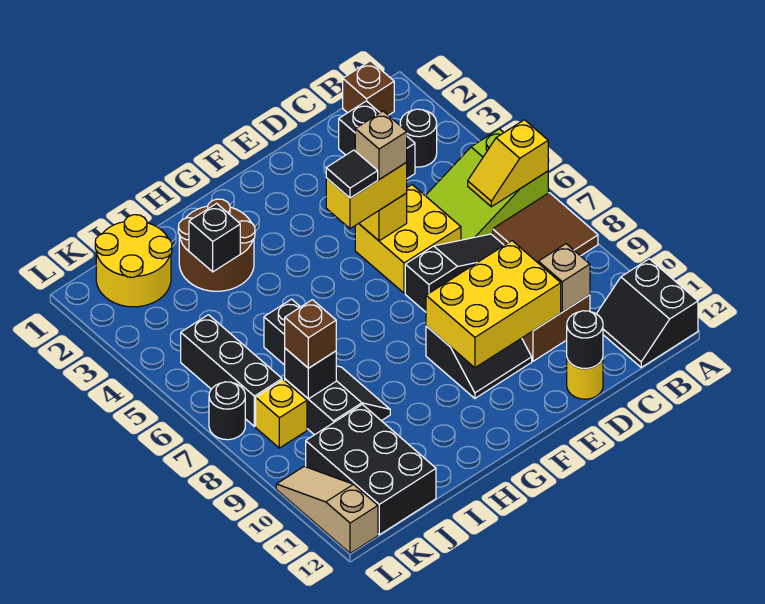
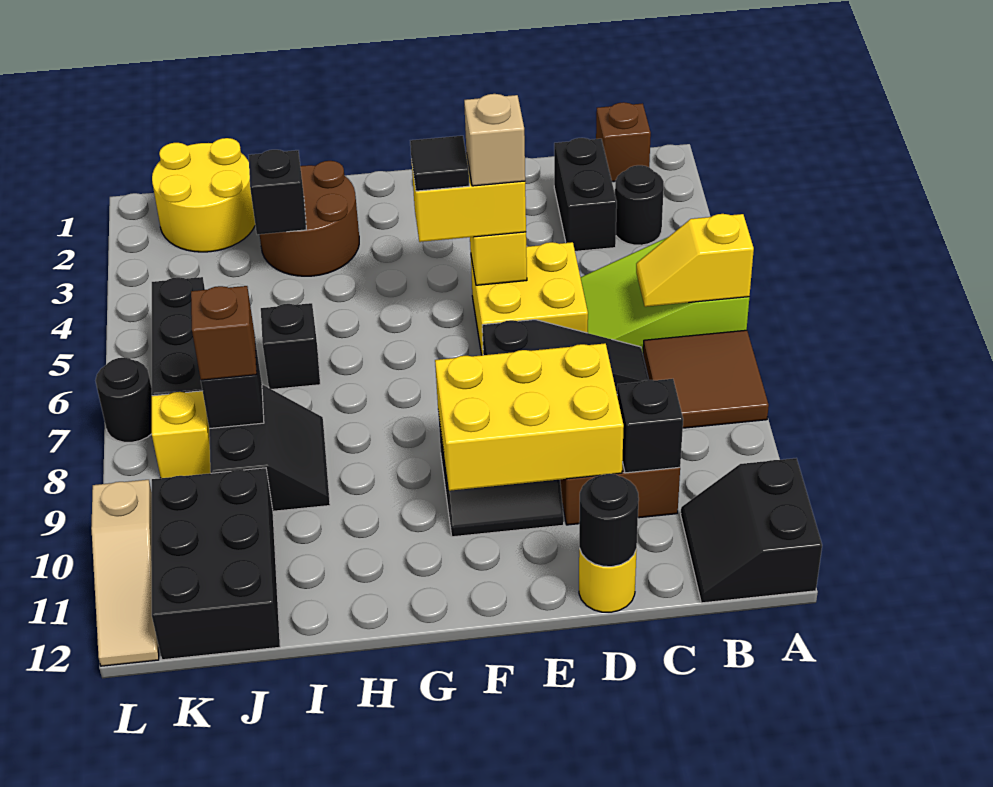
tan 1x1 brick [538,244,590,312] -> black 1x1 brick [617,379,683,473]
tan 1x3 slope [276,466,378,553] -> tan 1x3 slope turned to [91,480,159,666]

